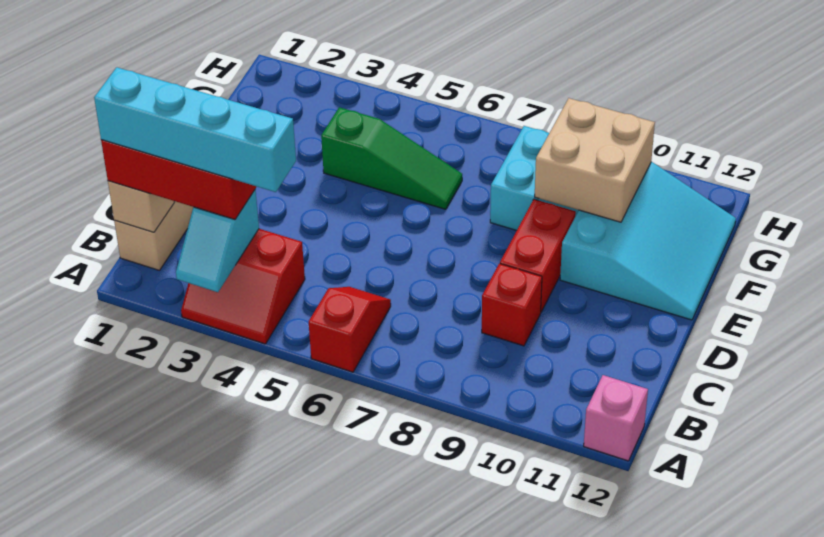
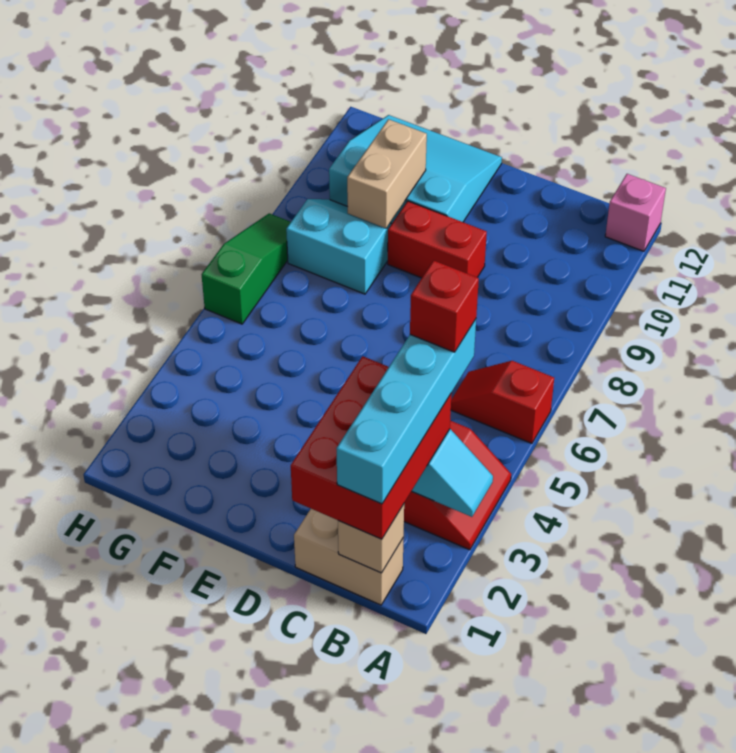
red 1x1 brick [482,264,542,346] -> red 1x1 brick moved to [410,260,479,352]
green 1x3 slope [321,107,462,209] -> green 1x3 slope moved to [202,213,291,324]
tan 2x2 brick [535,98,655,222] -> tan 1x2 brick [347,119,427,228]

